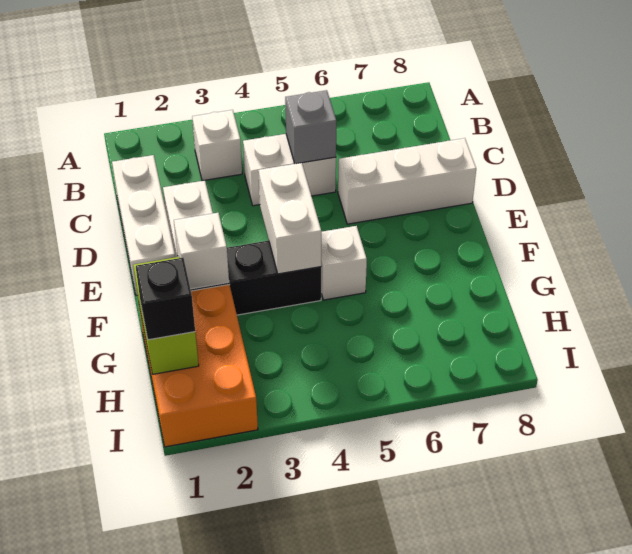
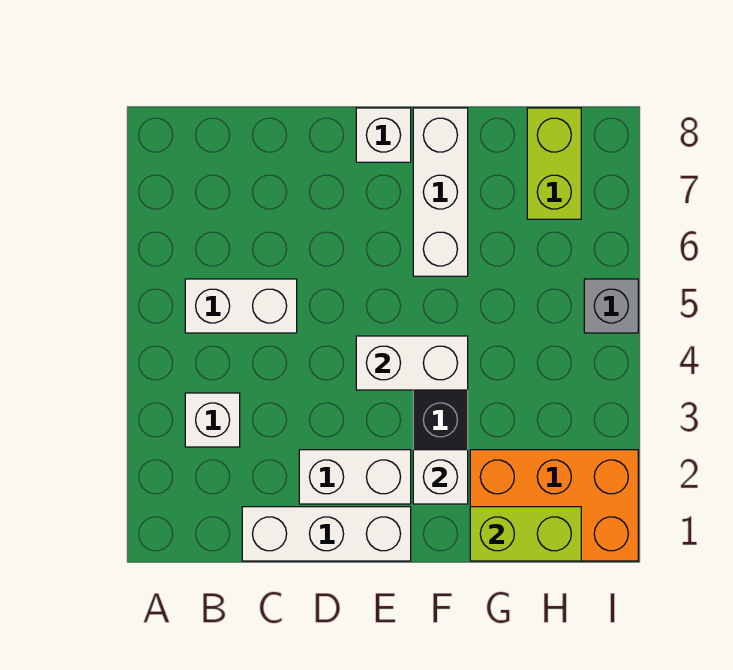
white 1x2 brick [243,134,336,206] -> white 1x2 brick turned to [185,279,297,333]
grey 1x1 brick [285,90,336,164] -> grey 1x1 brick moved to [584,279,638,333]
white 1x3 brick [338,138,476,224] -> white 1x3 brick moved to [413,108,468,276]
white 1x1 brick [321,226,367,300] -> white 1x1 brick moved to [356,108,411,162]
black 1x1 brick [136,258,195,340] -> none
none -> lime 1x2 brick [527,108,581,219]

